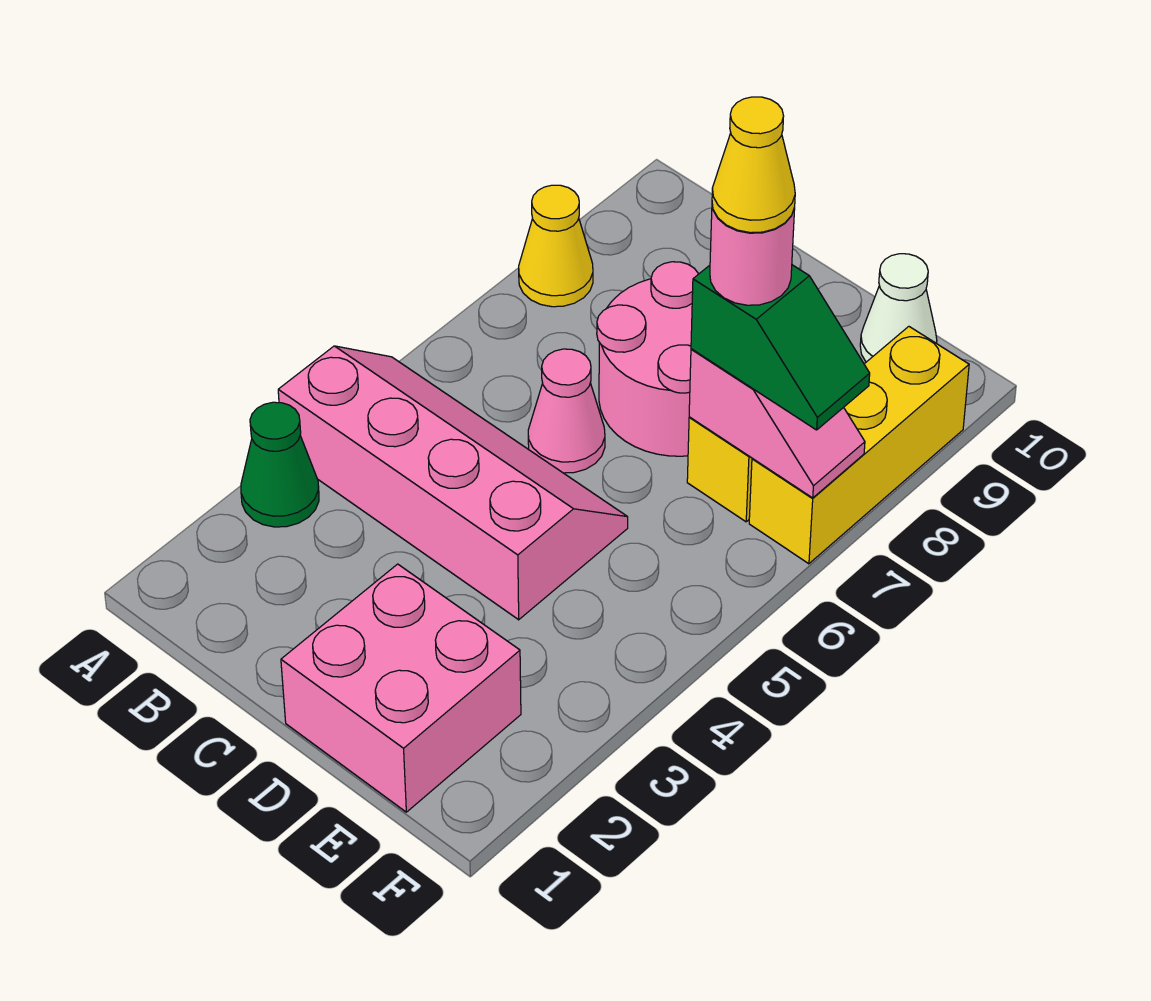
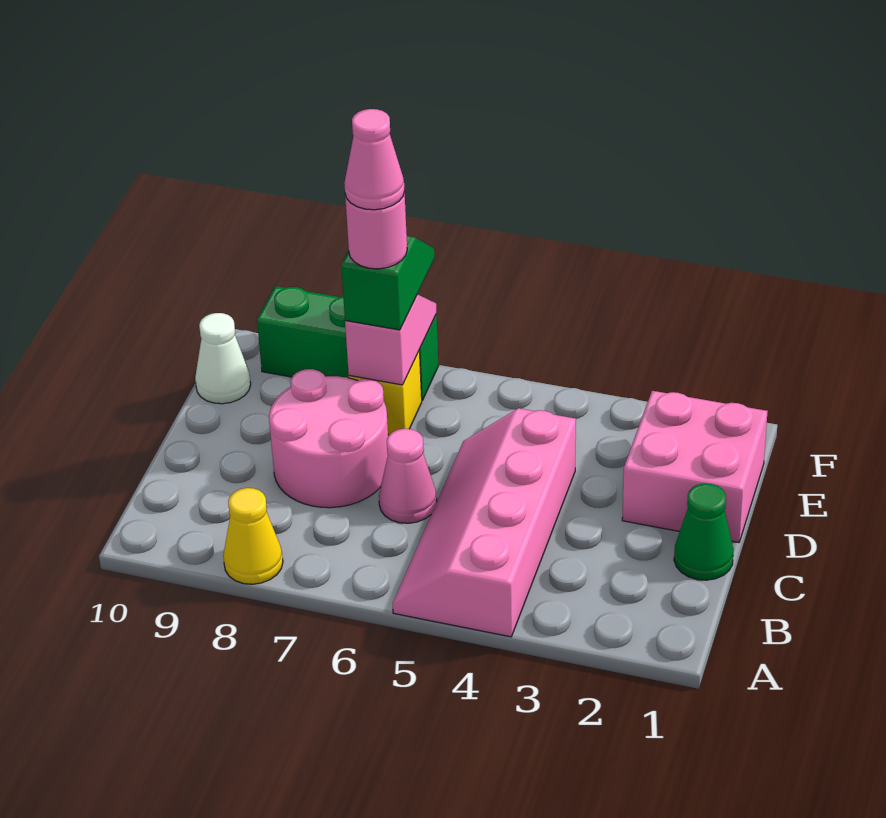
green 1x1 cone [241,402,319,527] -> green 1x1 cone moved to [674,483,734,580]
yellow 1x1 cone [712,97,795,233] -> pink 1x1 cone [344,109,404,210]
yellow 1x3 brick [749,327,969,564] -> green 1x3 brick [257,286,438,400]

